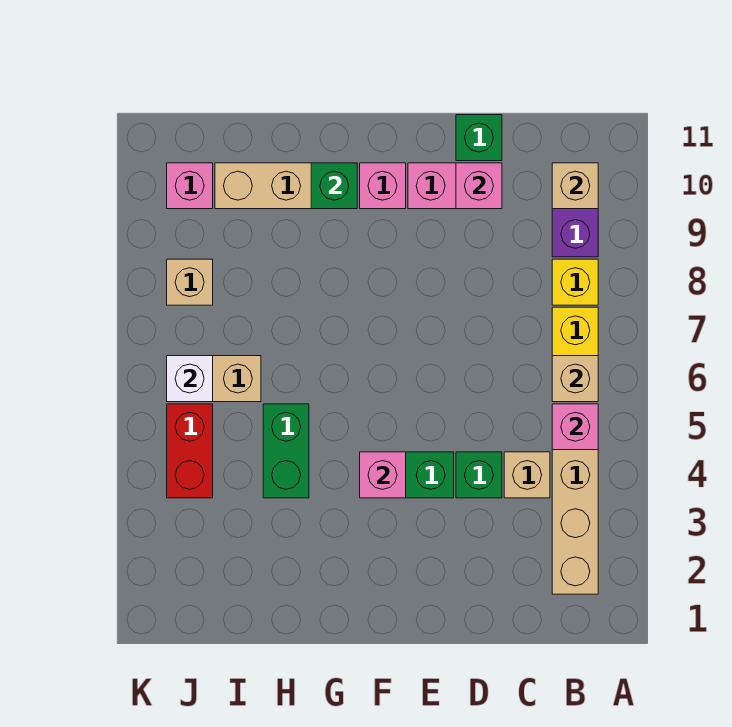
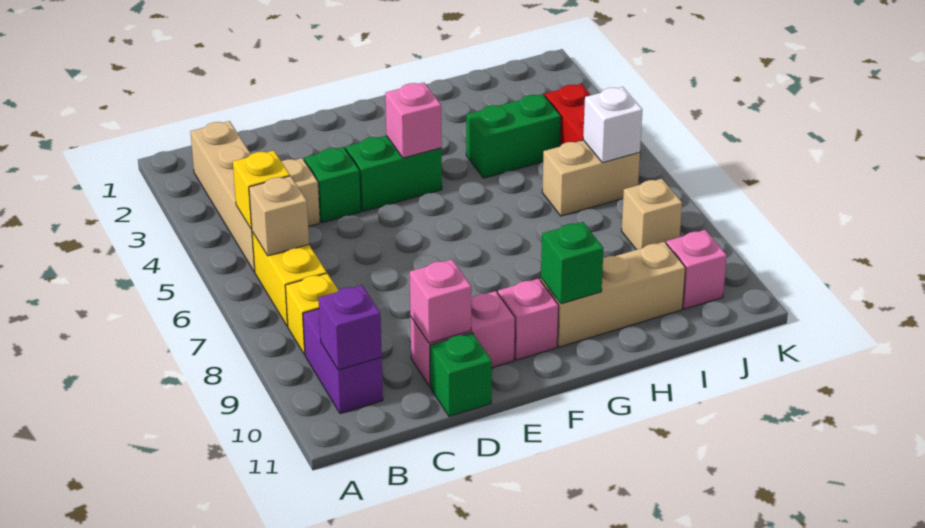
pink 1x1 brick [552,404,598,450] -> yellow 1x1 brick [233,150,290,229]
tan 1x1 brick [552,163,598,209] -> purple 1x1 brick [319,285,382,370]
green 1x2 brick [263,404,309,498] -> green 1x2 brick turned to [466,94,561,178]

